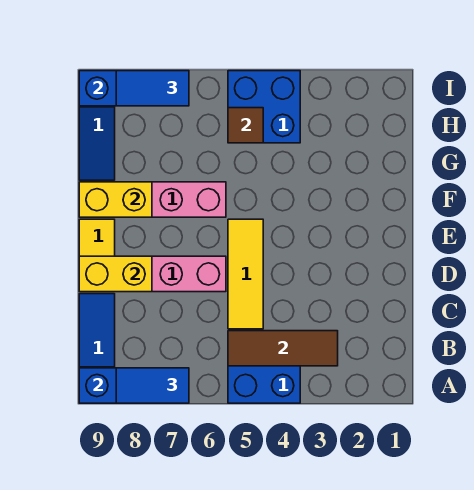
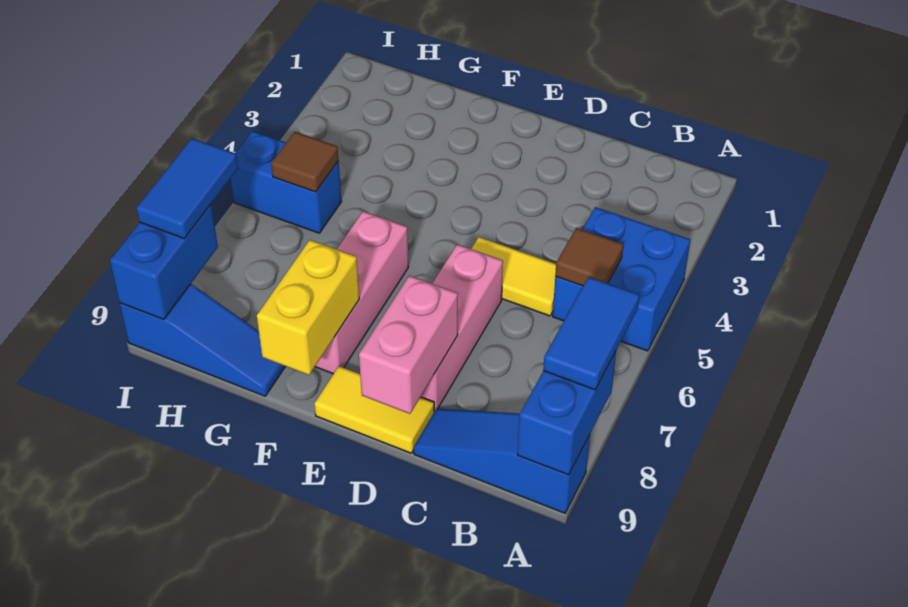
brown 1x3 tile [228,331,338,366] -> brown 1x1 tile [555,228,623,286]
yellow 1x3 tile [228,219,263,329] -> yellow 1x2 tile [471,237,556,316]
yellow 1x2 brick [79,256,152,292] -> pink 1x2 brick [359,276,458,414]
blue 2x2 brick [228,71,300,143] -> blue 1x2 brick [231,131,342,233]

